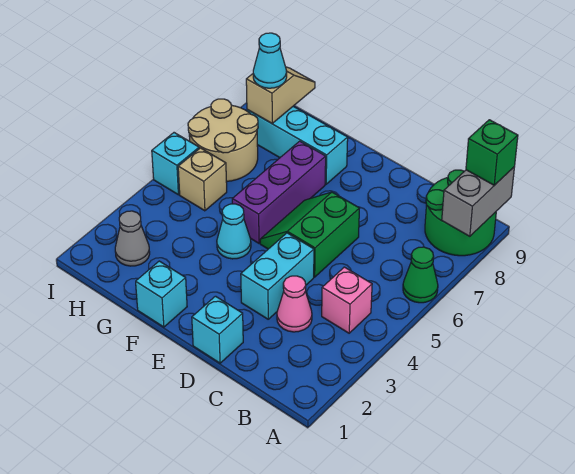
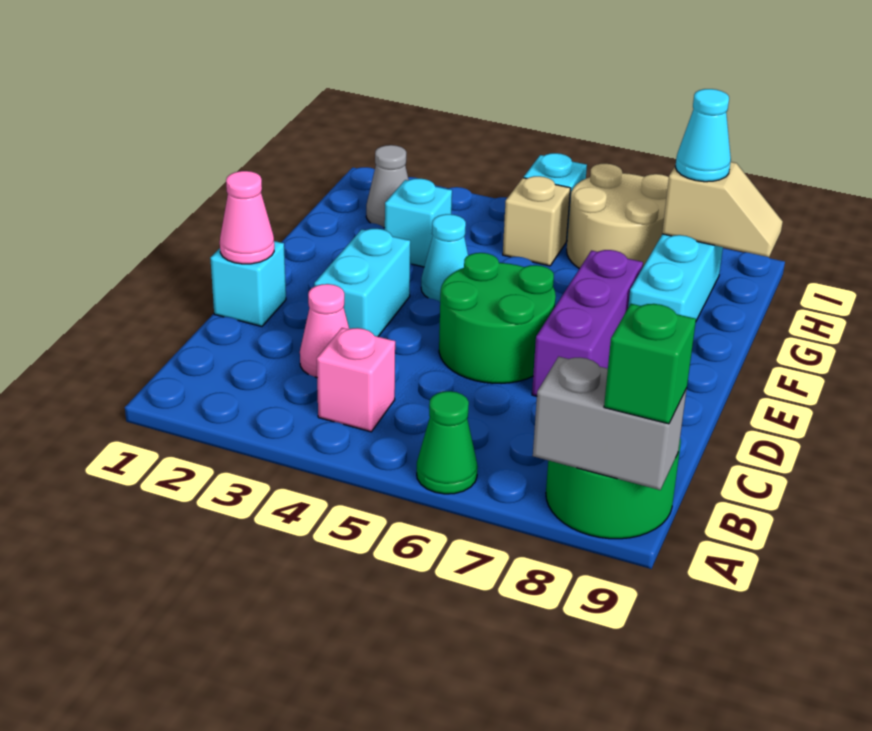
none -> pink 1x1 cone [220,171,274,264]
cyan 1x2 brick [241,233,314,319] -> cyan 1x2 brick turned to [314,229,410,337]
green 2x2 slope [260,192,360,277] -> green 2x2 round brick [439,253,556,384]
cyan 1x1 brick [136,261,187,327] -> cyan 1x1 brick moved to [385,178,452,267]
purple 1x3 brick [232,141,326,243] -> purple 1x3 brick turned to [532,250,643,396]

